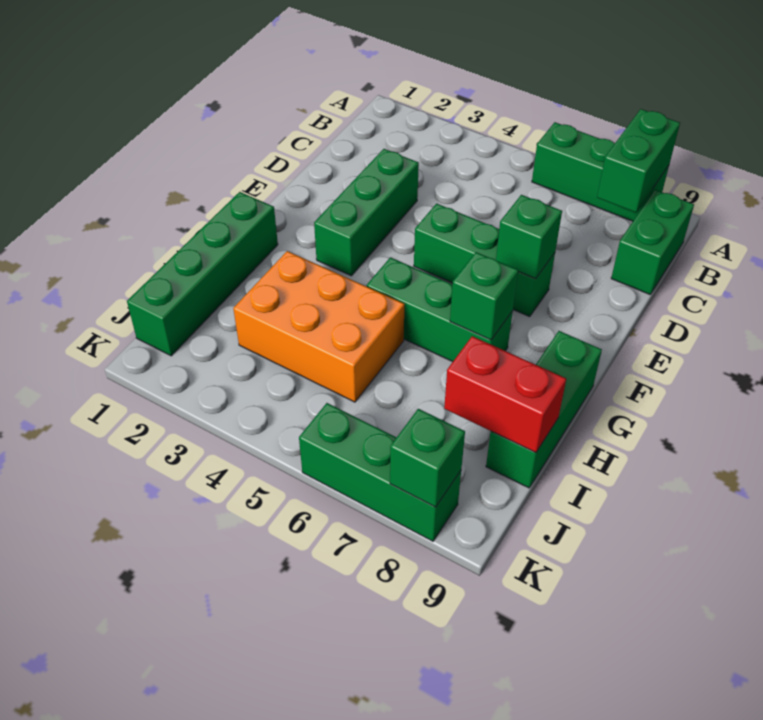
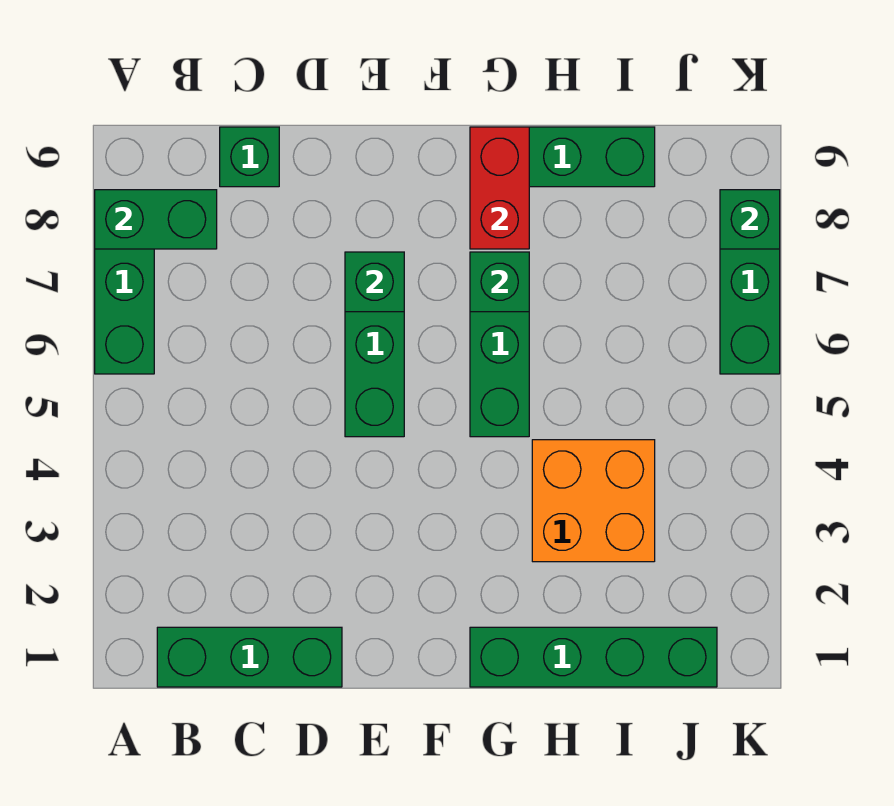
green 1x2 brick [611,190,694,295] -> green 1x1 brick [220,127,279,187]
green 1x3 brick [314,149,419,276] -> green 1x3 brick moved to [157,627,342,687]
orange 2x3 brick [233,251,405,402] -> orange 2x2 brick [532,440,655,562]
red 1x2 brick [444,336,566,452] -> red 1x2 brick moved to [470,127,529,249]

